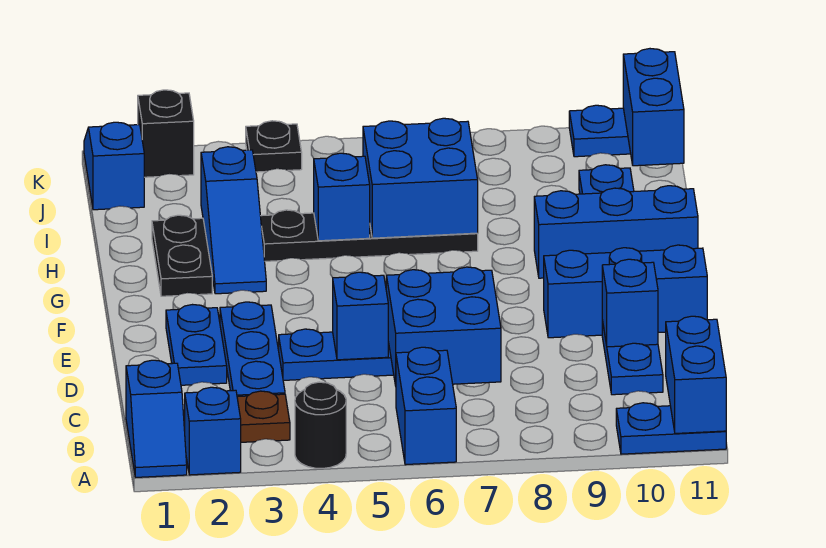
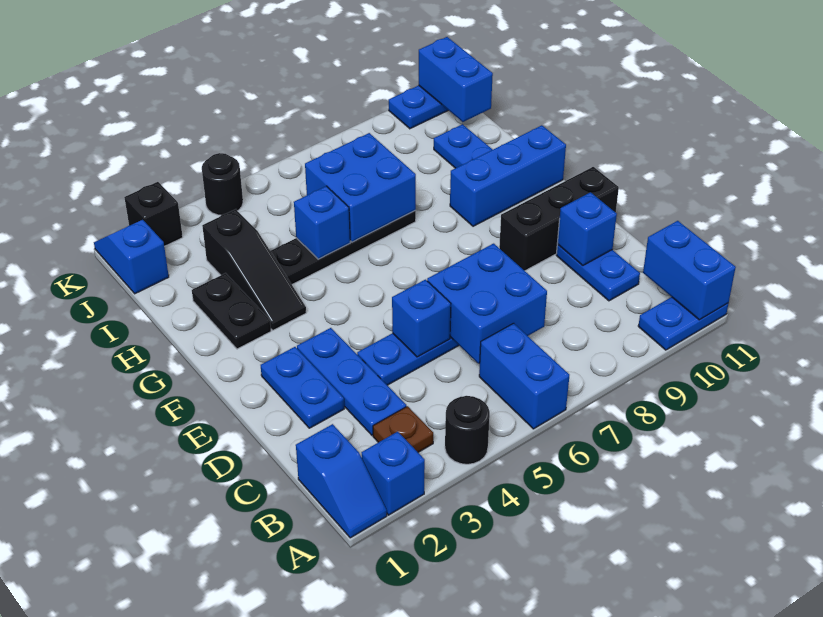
blue 1x3 brick [544,245,707,338] -> black 1x3 brick [499,167,619,271]
blue 1x3 slope [201,147,266,294] -> black 1x3 slope [202,209,306,330]
black 1x1 plate [246,121,302,172] -> black 1x1 round brick [202,153,243,215]

